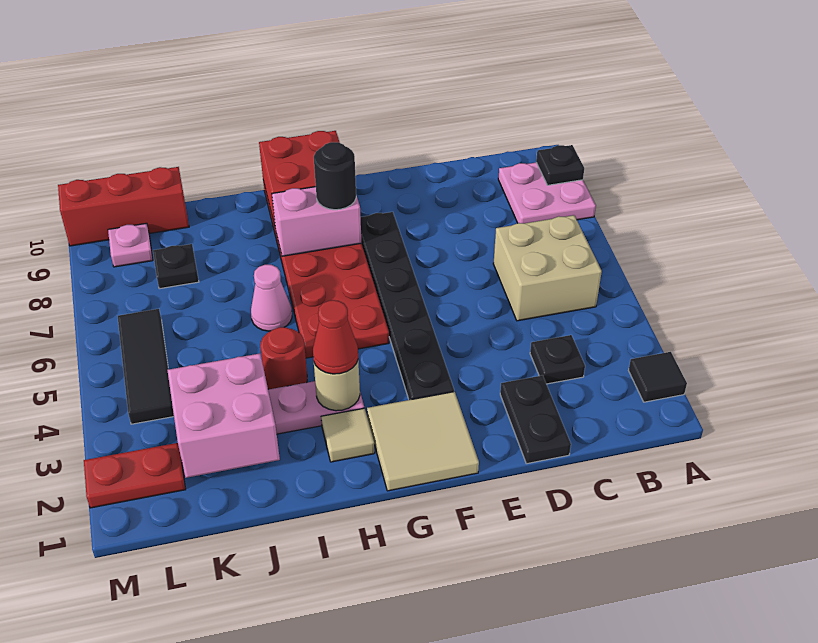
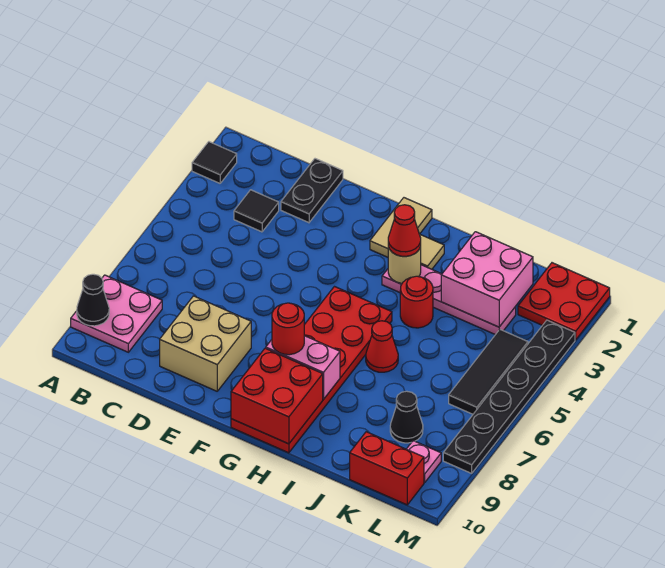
black 1x1 plate [536,145,584,185] -> black 1x1 cone [77,274,109,326]
tan 2x2 brick [493,215,602,321] -> tan 2x2 brick moved to [160,296,251,391]
black 1x1 plate [530,335,585,384] -> black 1x1 tile [234,190,279,232]
tan 2x2 tile [367,392,479,491] -> tan 1x2 tile [370,198,432,257]
black 1x6 plate [361,212,454,400] -> black 1x6 plate moved to [443,320,575,473]
black 1x1 round brick [314,142,356,210] -> red 1x1 round brick [272,303,305,355]
pink 1x1 cone [251,265,292,331] -> red 1x1 cone [366,321,398,372]
black 1x1 plate [153,244,199,289] -> black 1x1 cone [390,391,423,443]
red 1x3 brick [58,167,189,246] -> red 1x2 brick [350,432,424,505]
red 1x2 plate [84,443,186,508] -> red 2x2 plate [518,263,610,340]

